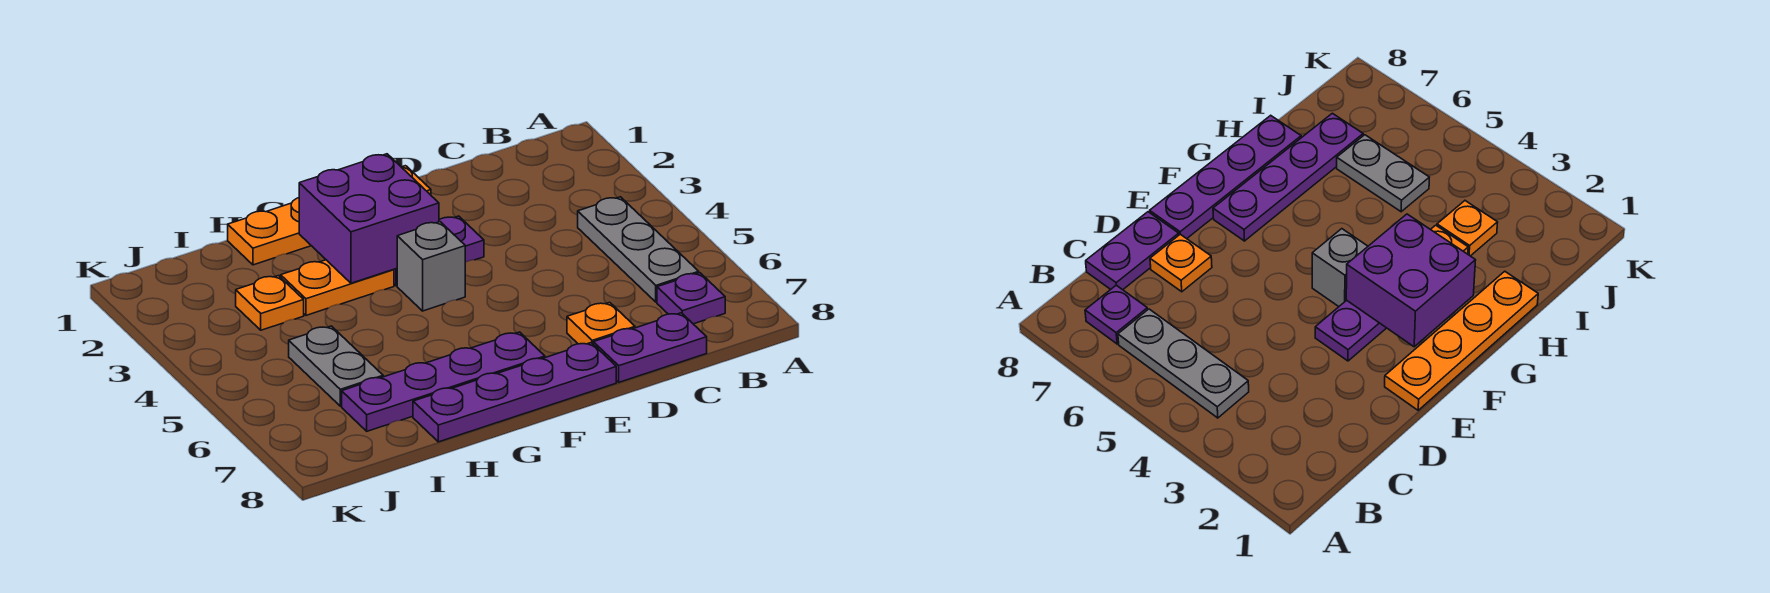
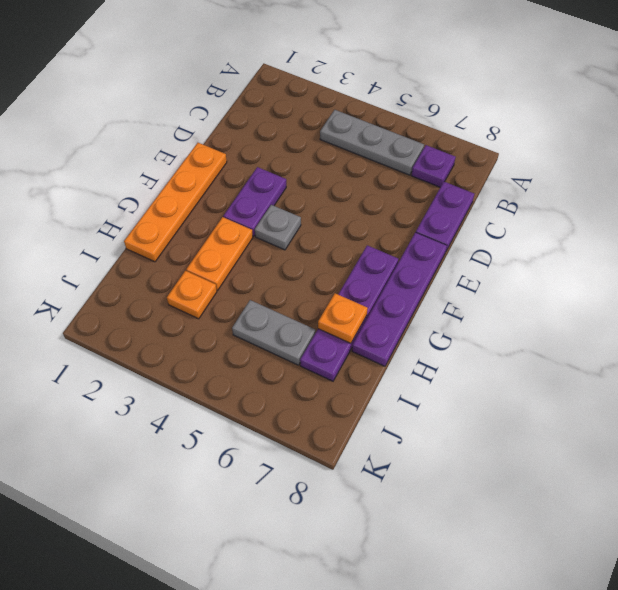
orange 1x1 plate [567,302,635,344] -> orange 1x1 plate moved to [318,293,368,343]
purple 2x2 brick [299,154,439,283] -> none
grey 1x1 brick [397,222,465,311] -> grey 1x1 plate [255,205,301,250]

